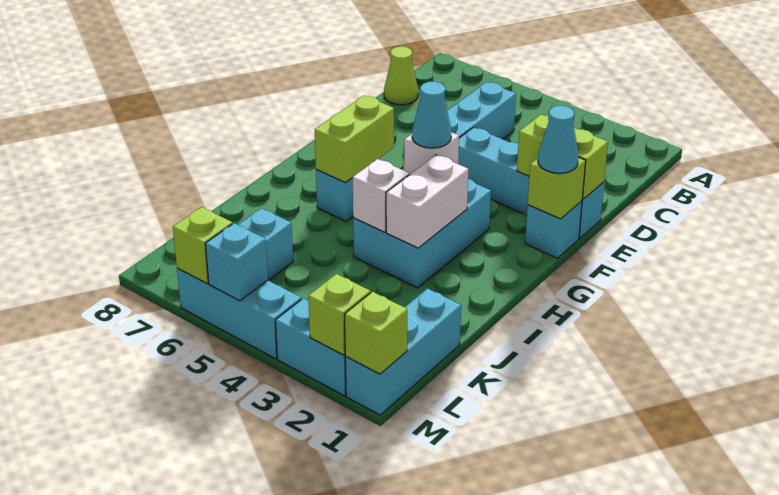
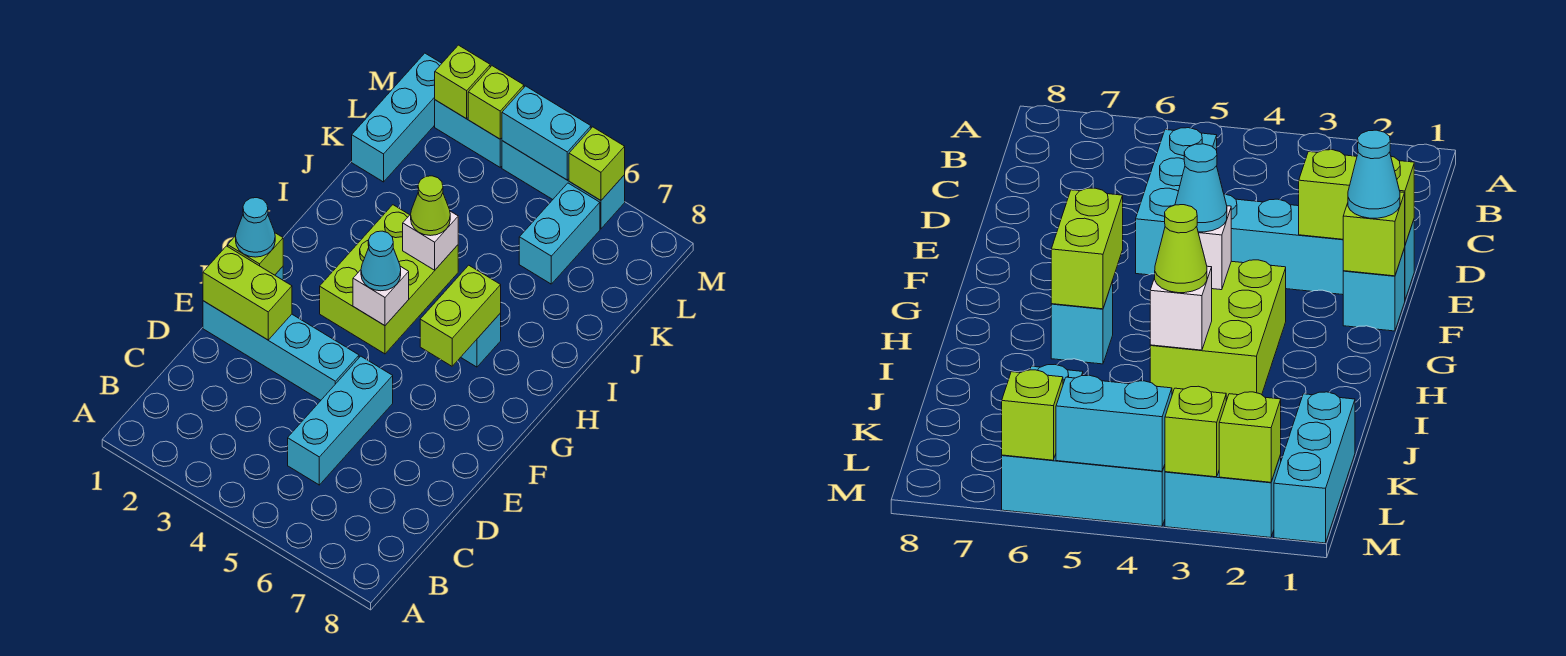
lime 1x1 cone [384,46,418,105] -> lime 1x1 cone moved to [411,176,450,236]
cyan 2x3 brick [353,179,491,288] -> lime 2x3 brick [320,205,458,354]
white 1x2 brick [386,155,468,248] -> none
lime 1x1 brick [344,292,407,374] -> lime 1x1 brick moved to [468,66,524,139]
cyan 1x1 brick [205,223,268,301] -> cyan 1x2 brick [502,86,591,180]

